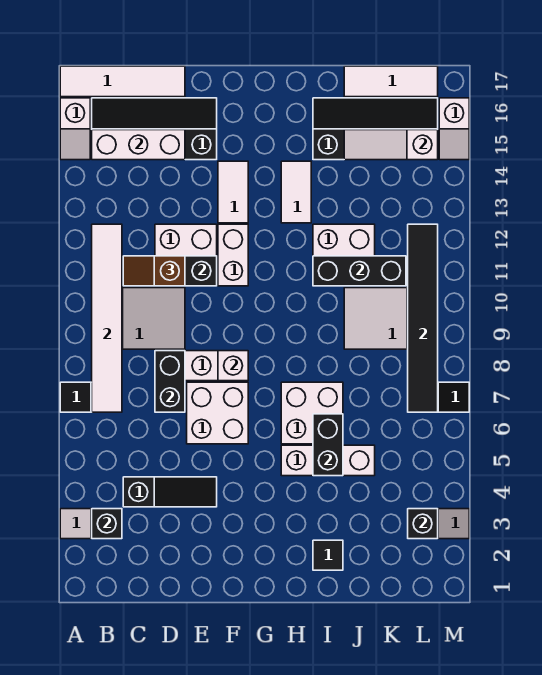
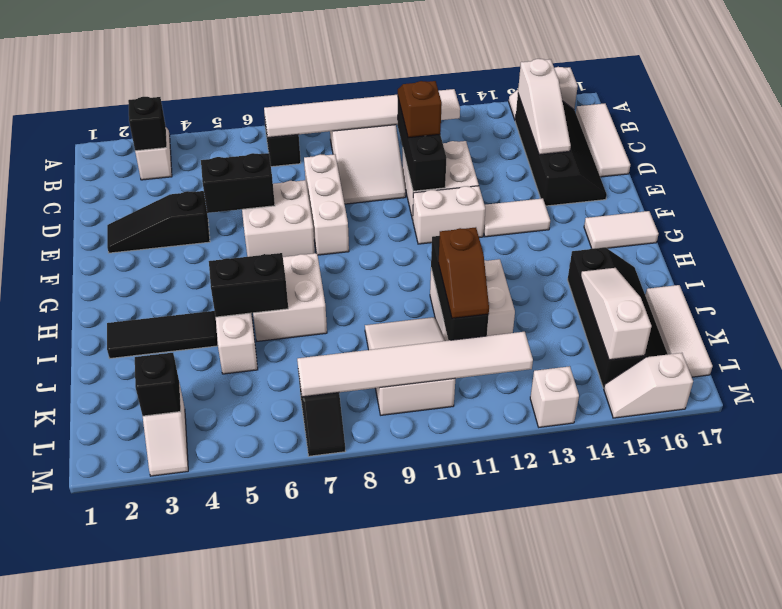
white 1x4 tile [60,66,185,97] -> white 1x3 tile [576,103,630,177]
white 1x3 brick [92,130,185,160] -> white 1x3 slope [518,59,571,155]
black 1x3 slope [123,477,217,507] -> black 1x3 slope turned to [107,191,210,253]
black 1x2 brick [155,351,185,412] -> black 1x2 brick moved to [201,153,275,213]
white 1x1 brick [218,351,248,381] -> white 1x1 brick moved to [530,366,579,427]
white 1x2 tile [281,161,311,223] -> white 1x2 tile moved to [584,211,659,249]
black 1x1 tile [313,540,343,570] -> black 1x3 tile [107,311,218,358]
none -> brown 1x2 slope [439,227,489,318]
black 1x6 tile [408,224,438,412] -> white 1x6 tile [297,332,533,397]

